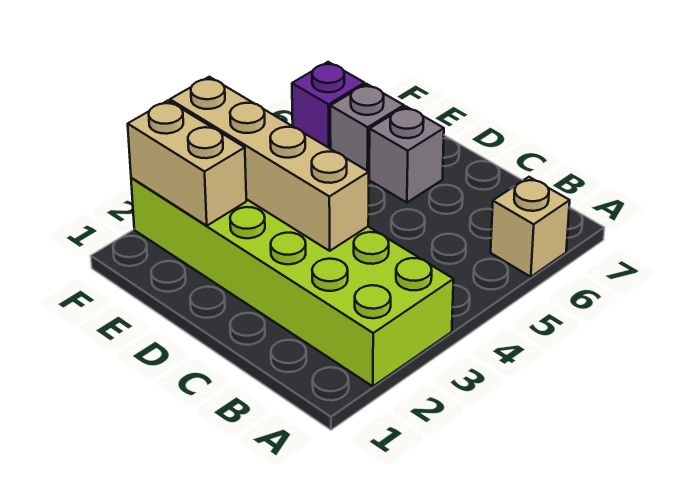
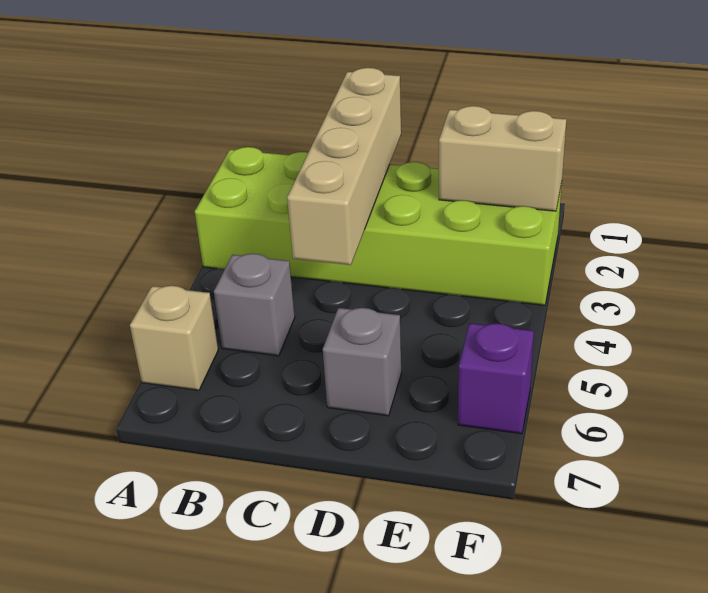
tan 1x4 brick [170,77,369,251] -> tan 1x4 brick turned to [287,68,401,265]
grey 1x1 brick [330,84,404,172] -> grey 1x1 brick moved to [214,254,295,356]

